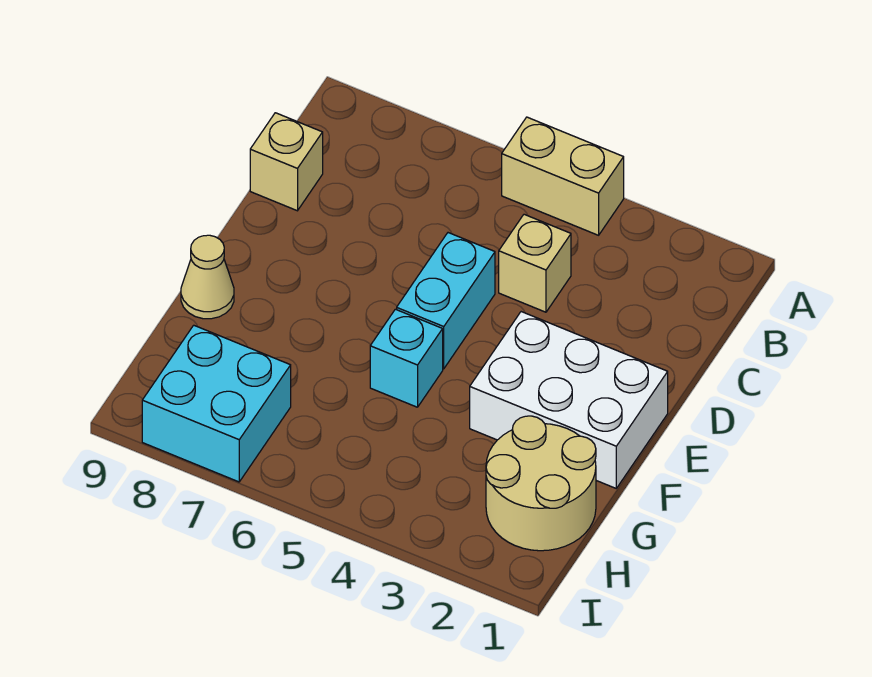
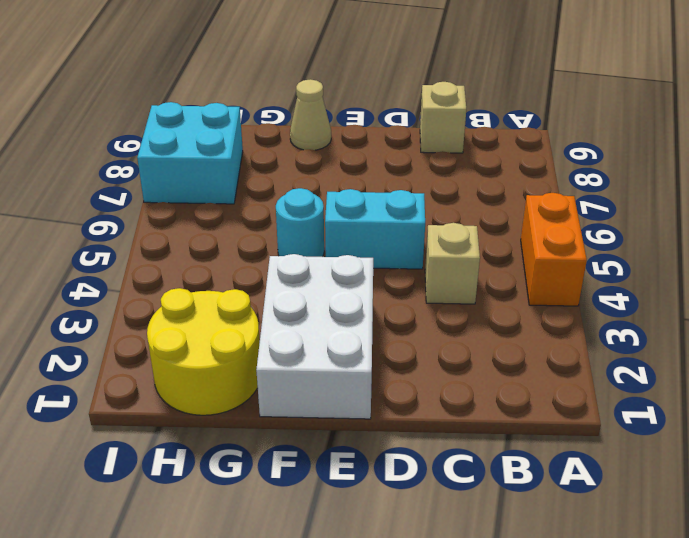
tan 1x2 brick [502,117,624,235] -> orange 1x2 brick [521,193,587,306]
cyan 1x1 brick [370,309,443,407] -> cyan 1x1 round brick [276,188,324,257]
tan 2x2 round brick [486,416,596,551] -> yellow 2x2 round brick [147,288,260,415]

